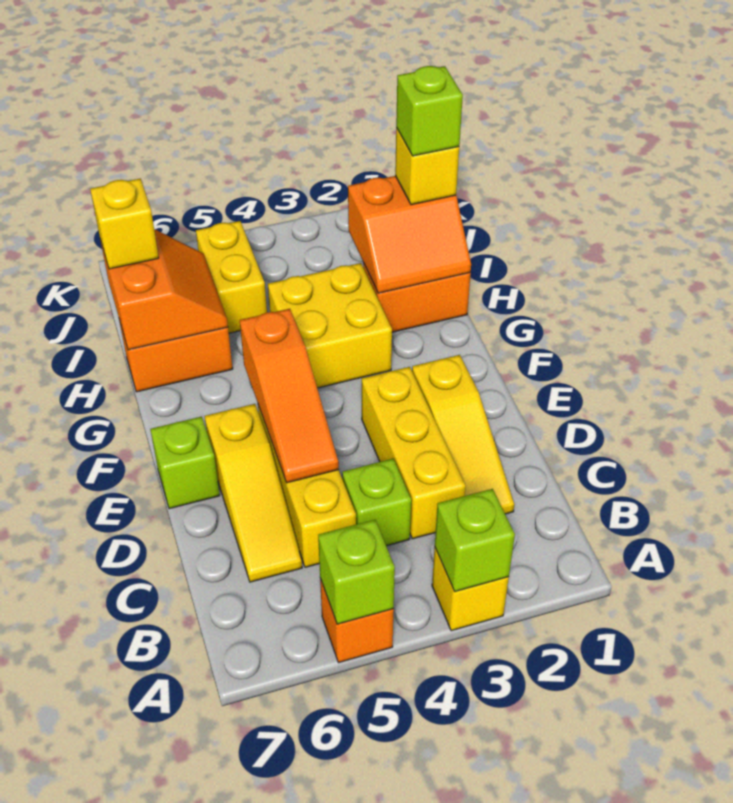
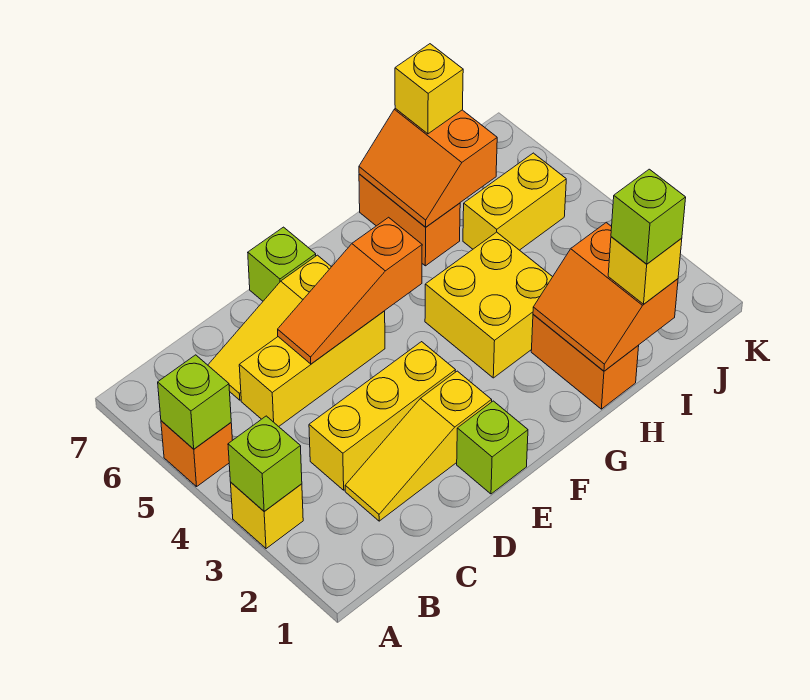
lime 1x1 brick [342,459,411,546] -> lime 1x1 brick moved to [457,401,528,494]
orange 2x2 slope [101,229,228,350] -> orange 2x2 slope turned to [359,108,497,227]

